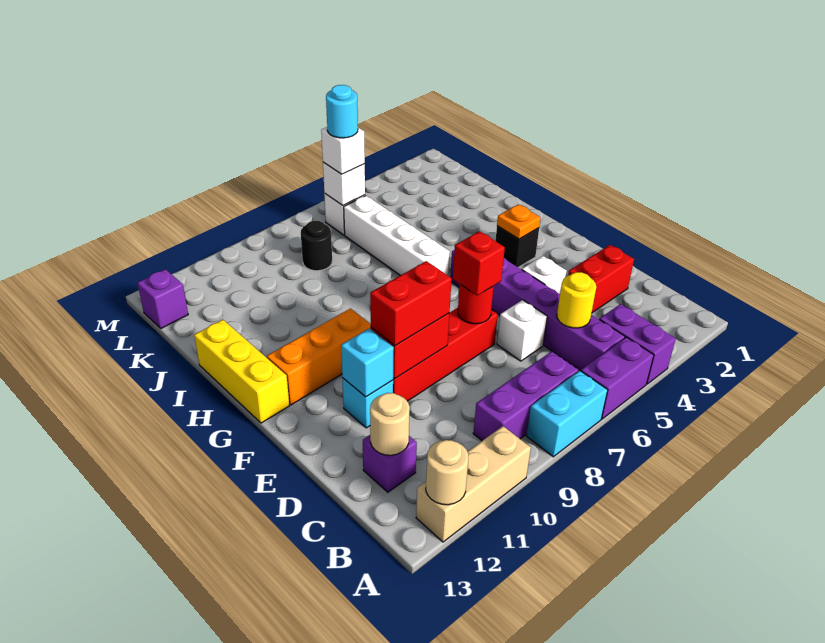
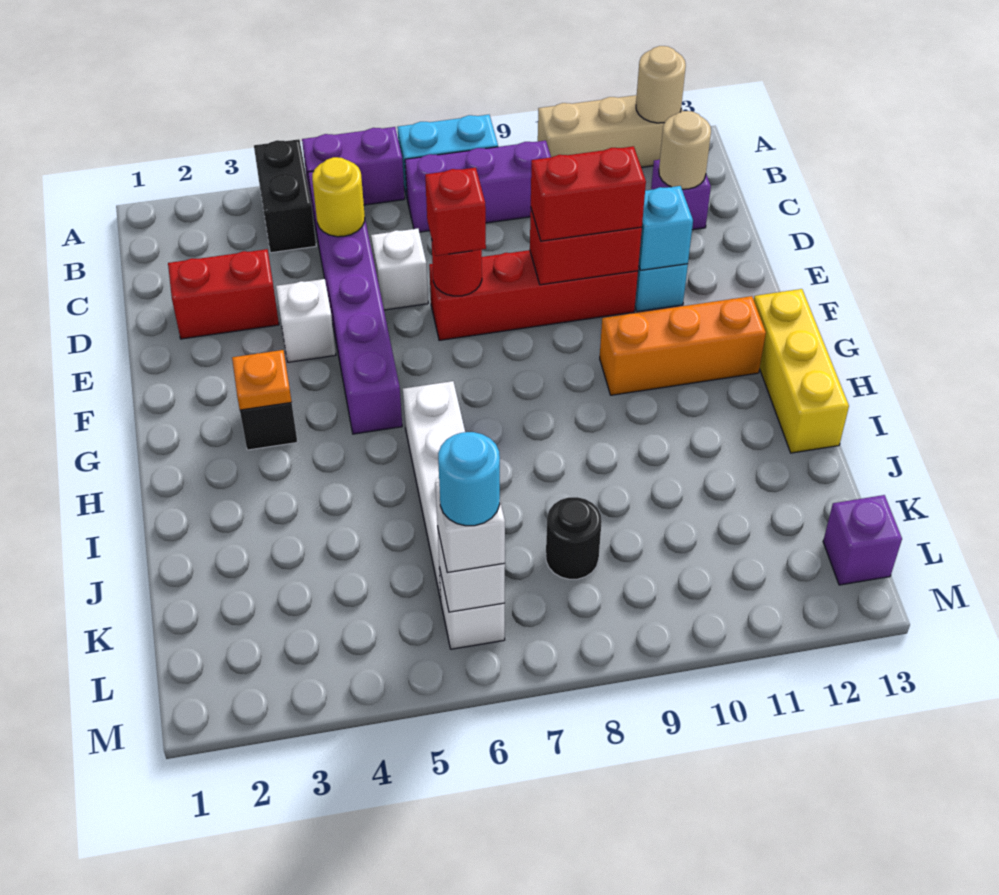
purple 1x2 brick [599,304,676,384] -> black 1x2 brick [254,139,316,253]

